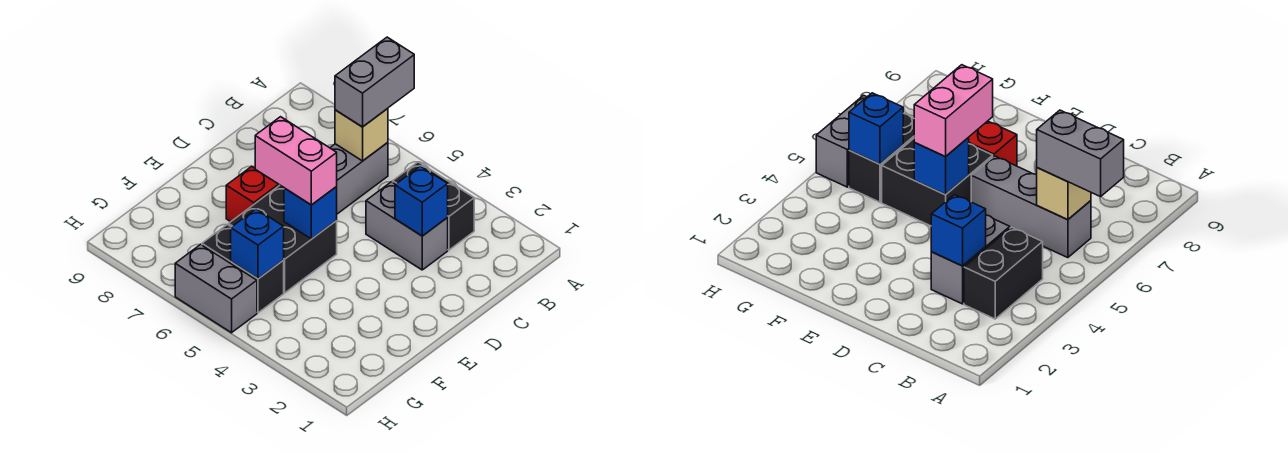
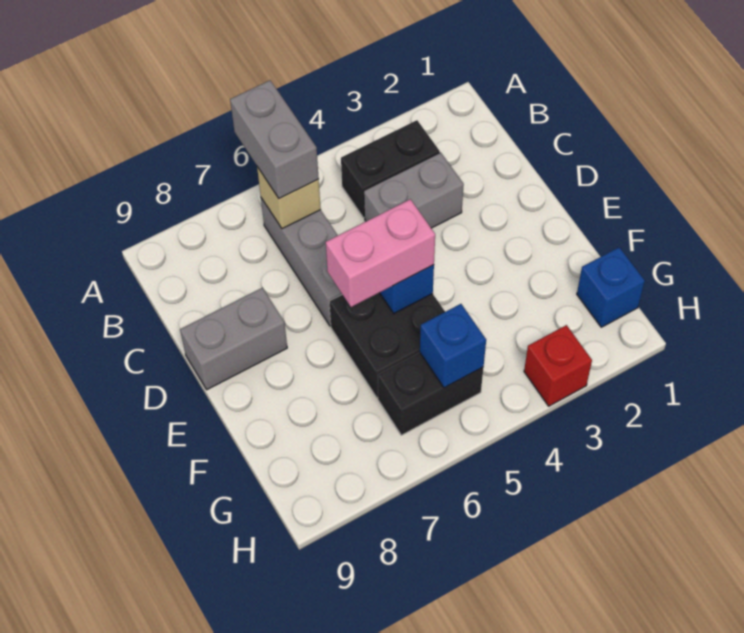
blue 1x1 brick [395,166,448,236] -> blue 1x1 brick moved to [577,247,645,327]
red 1x1 brick [226,166,279,222] -> red 1x1 brick moved to [524,325,592,406]
grey 1x2 brick [175,244,257,333] -> grey 1x2 brick moved to [180,288,287,390]

